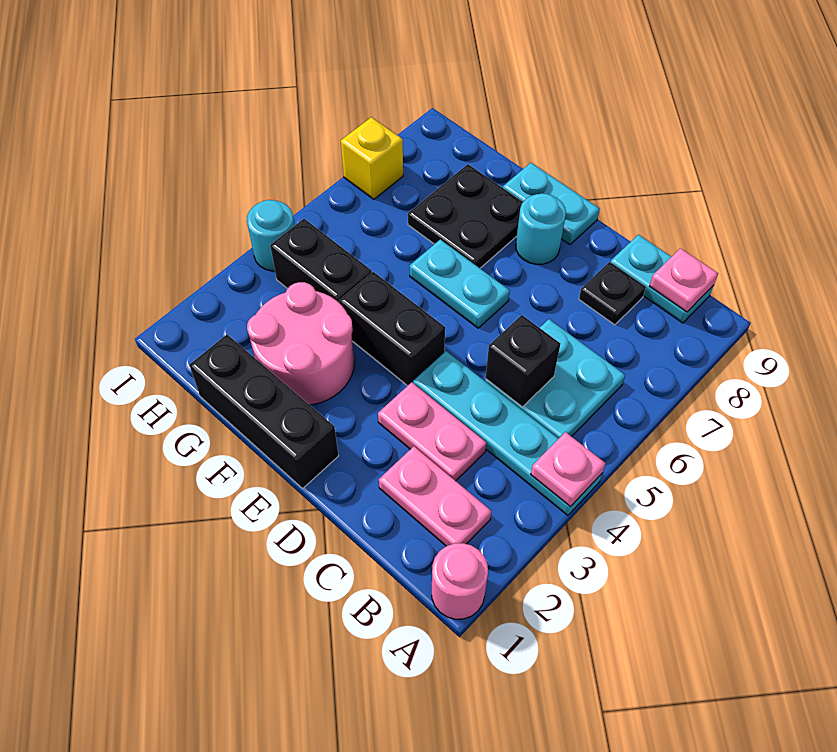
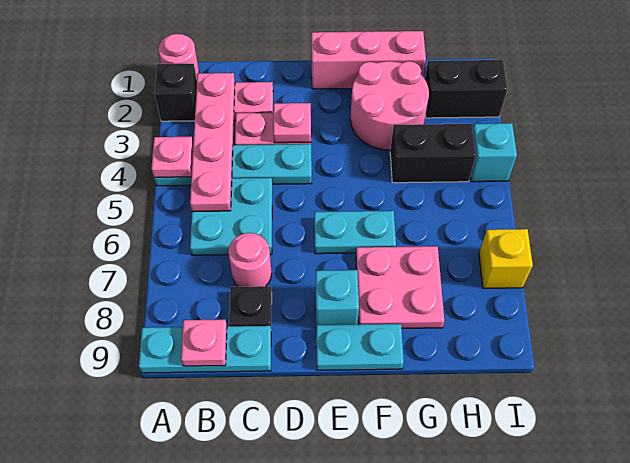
none -> pink 1x4 plate [190,73,235,212]
cyan 1x2 plate [611,235,714,323] -> cyan 1x3 plate [139,326,271,373]
black 1x1 brick [486,315,561,407] -> black 1x1 brick moved to [154,64,197,121]
none -> pink 1x1 round brick [228,233,272,287]
none -> pink 1x1 plate [273,103,311,143]
black 1x3 brick [189,335,339,488] -> pink 1x3 brick [311,31,426,89]
black 1x2 brick [339,272,445,386] -> black 1x2 brick moved to [425,60,507,118]
cyan 1x1 round brick [516,193,566,264] -> cyan 1x1 brick [316,270,359,325]
black 2x2 plate [408,164,523,268] -> pink 2x2 plate [356,246,444,328]
cyan 1x1 round brick [247,200,294,271] -> cyan 1x1 brick [470,123,517,182]

